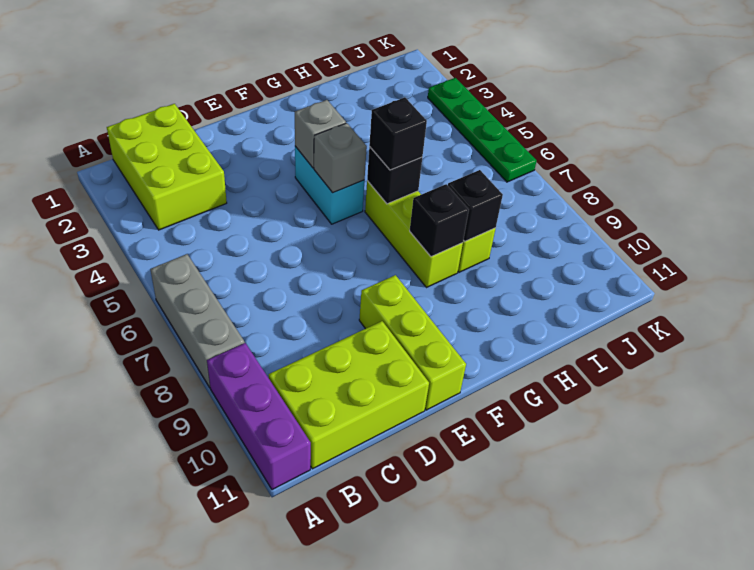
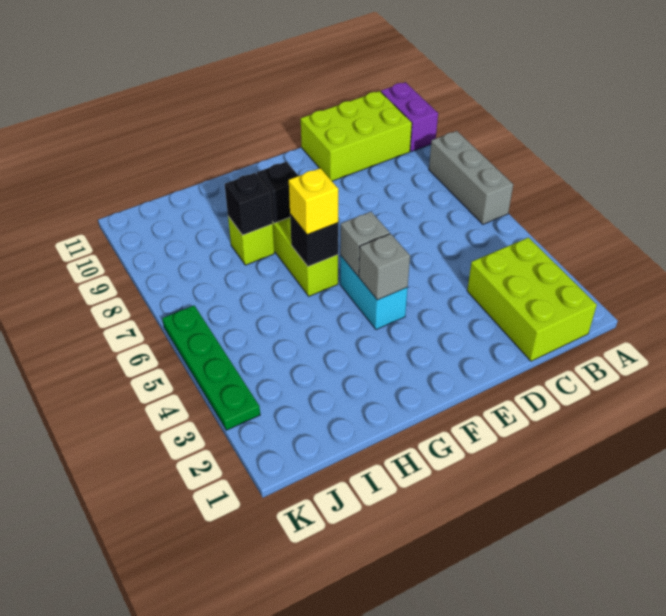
purple 1x3 brick [207,343,311,490] -> purple 1x2 brick [381,82,438,152]
lime 1x3 brick [359,275,466,410] -> none
black 1x1 brick [369,97,427,170] -> yellow 1x1 brick [289,168,338,235]

